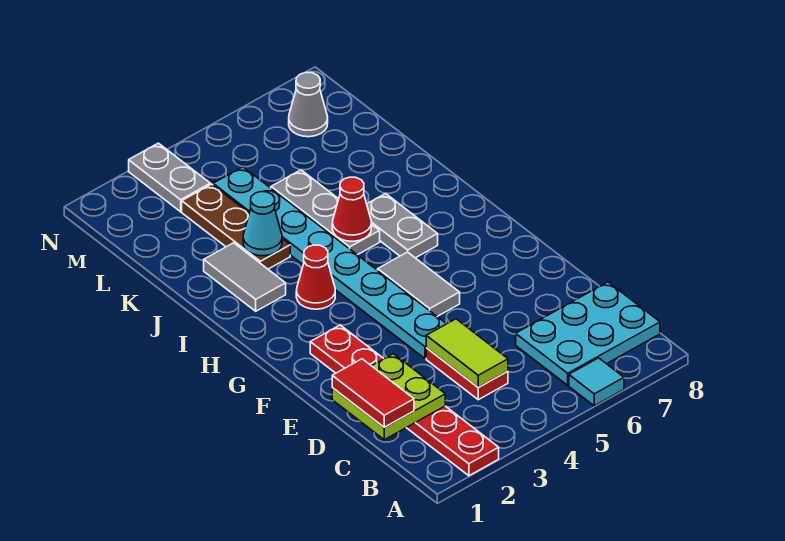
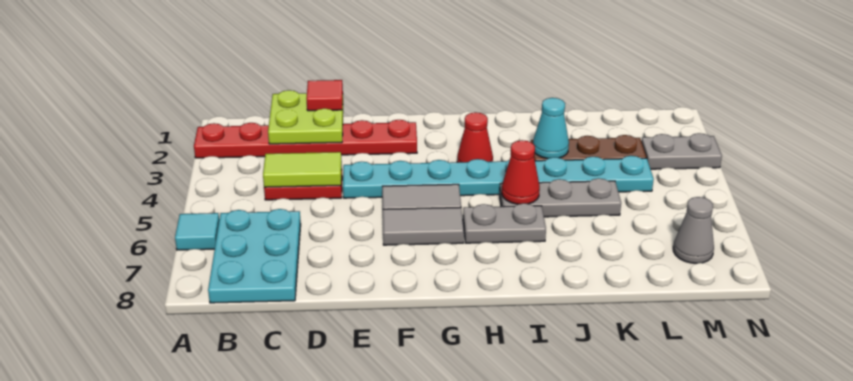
red 1x2 tile [332,359,414,427] -> red 1x1 tile [306,80,343,111]
grey 1x2 tile [204,243,286,311] -> grey 1x2 tile moved to [383,207,464,245]

